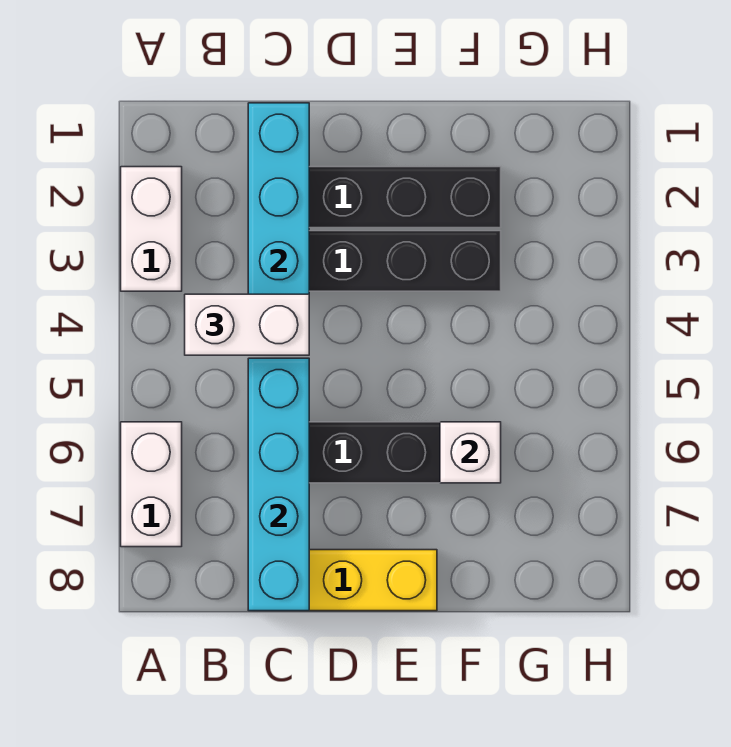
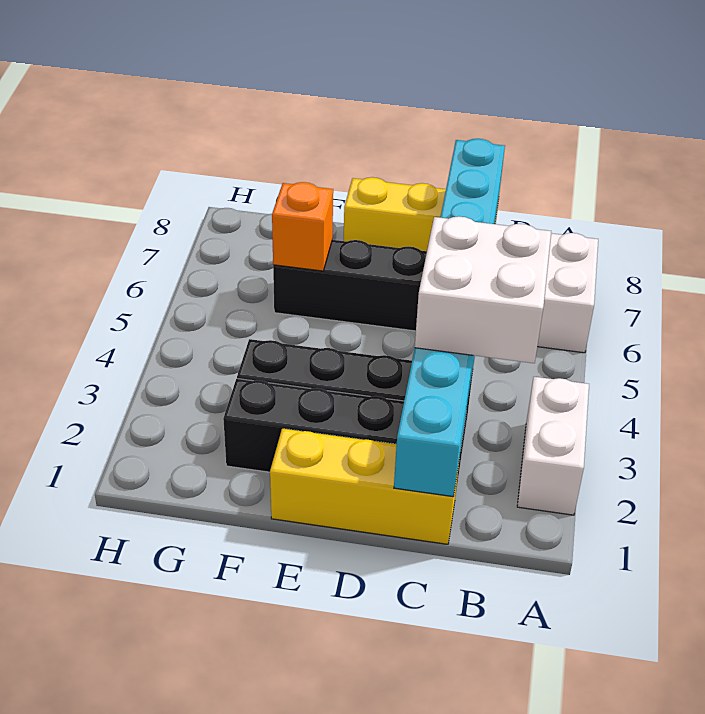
white 1x2 brick [185,294,309,355] -> white 2x2 brick [415,216,551,363]
none -> yellow 1x3 brick [270,429,460,544]
white 1x1 brick [440,422,501,483] -> orange 1x1 brick [272,182,333,271]

